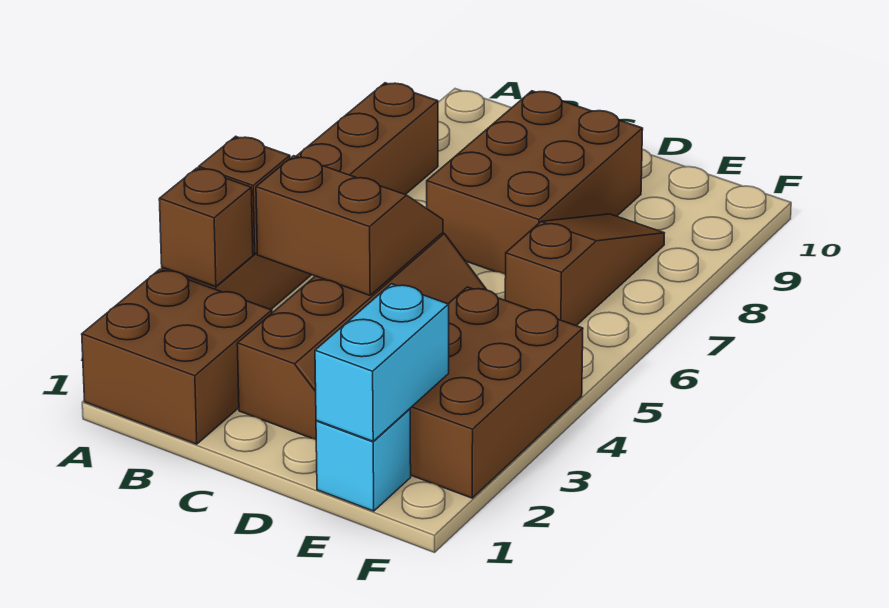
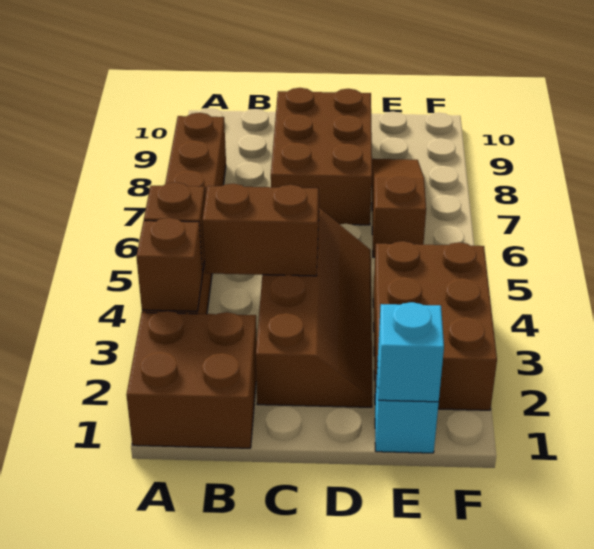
cyan 1x2 brick [315,284,449,441] -> cyan 1x1 brick [377,302,444,402]

